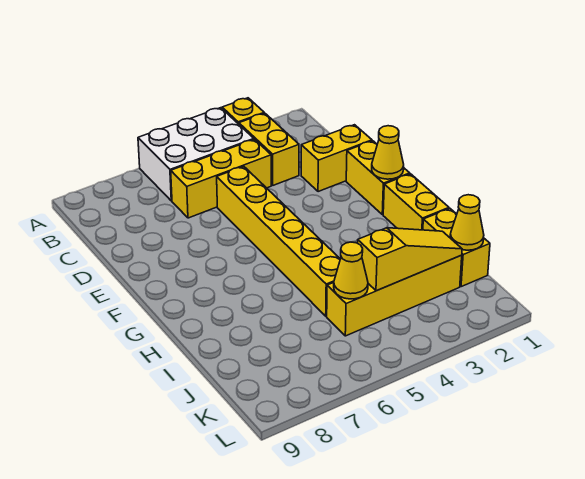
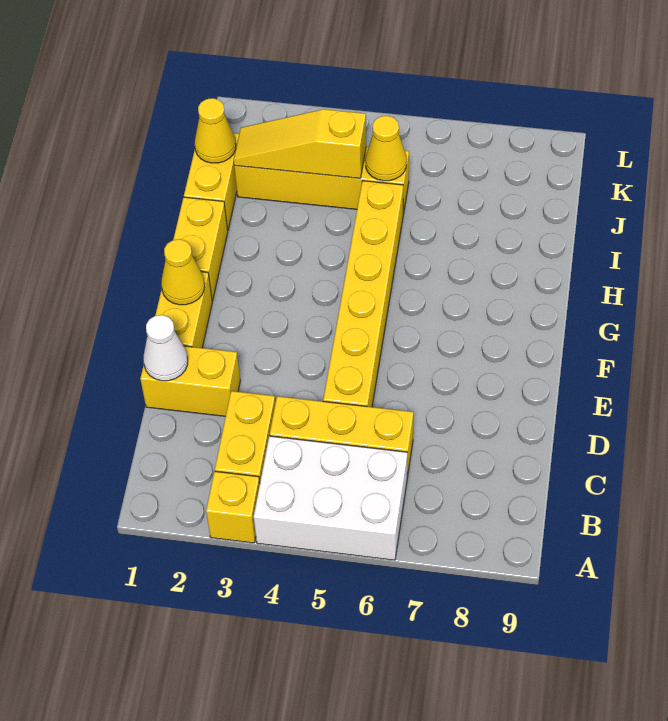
none -> white 1x1 cone [143,315,188,381]

